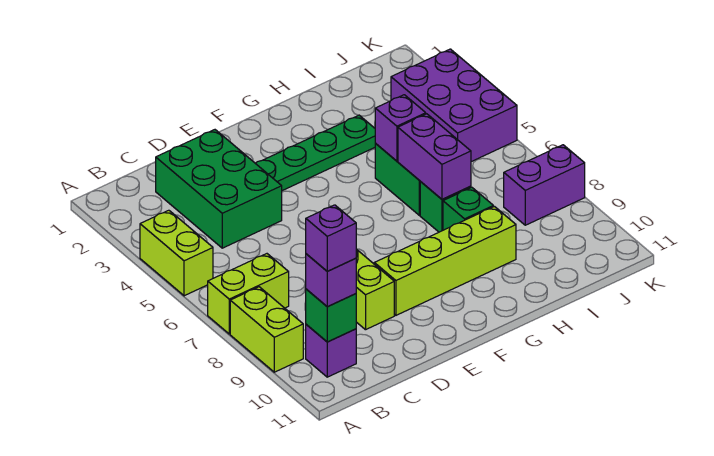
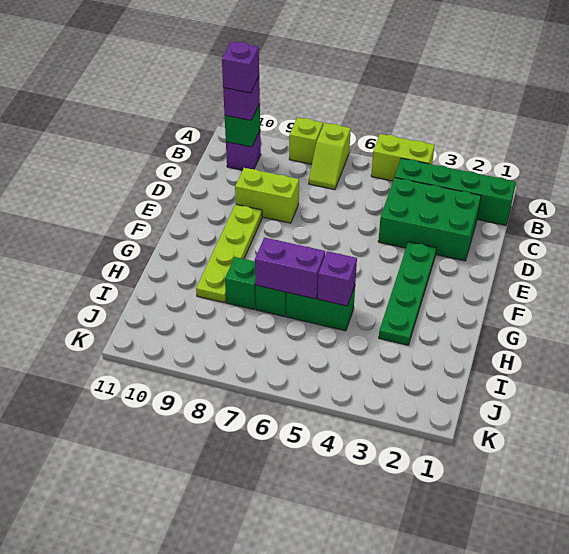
lime 1x2 brick [208,254,289,334] -> lime 1x2 slope [309,123,351,190]
lime 1x2 brick [230,287,303,372] -> lime 1x1 brick [289,117,323,164]
none -> green 1x4 brick [395,158,516,225]
lime 1x4 brick [374,207,516,315] -> lime 1x4 plate [196,204,262,303]
purple 2x3 brick [391,49,517,162] -> none
purple 1x2 brick [504,145,585,225] -> none

